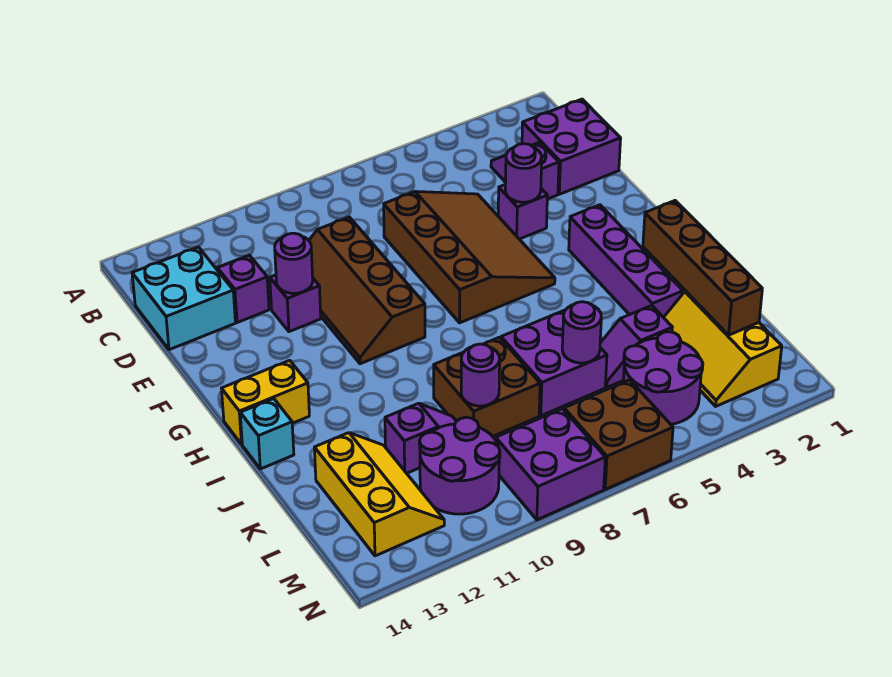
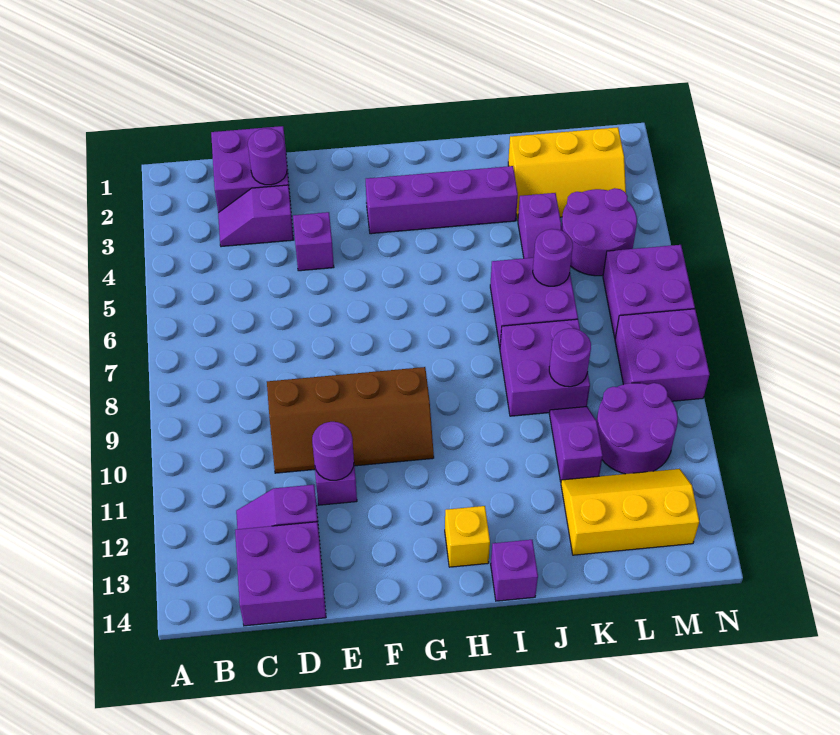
cyan 2x2 brick [132,247,235,350] -> purple 2x2 brick [235,522,326,626]
brown 3x4 slope [384,191,555,323] -> none
purple 1x1 round brick [505,144,542,202] -> purple 1x1 round brick moved to [248,128,287,185]
yellow 1x2 brick [222,360,309,444] -> yellow 1x1 brick [445,506,490,567]
brown 1x4 brick [643,201,762,335] -> none
cyan 1x1 brick [240,399,294,469] -> purple 1x1 brick [491,540,538,601]
brown 2x2 brick [434,337,540,436] -> purple 2x2 brick [500,319,590,416]
brown 2x2 brick [564,380,673,489] -> purple 2x2 brick [603,245,695,338]

